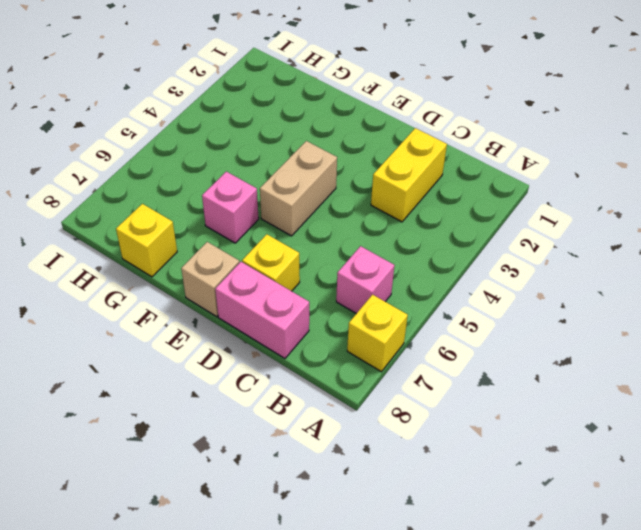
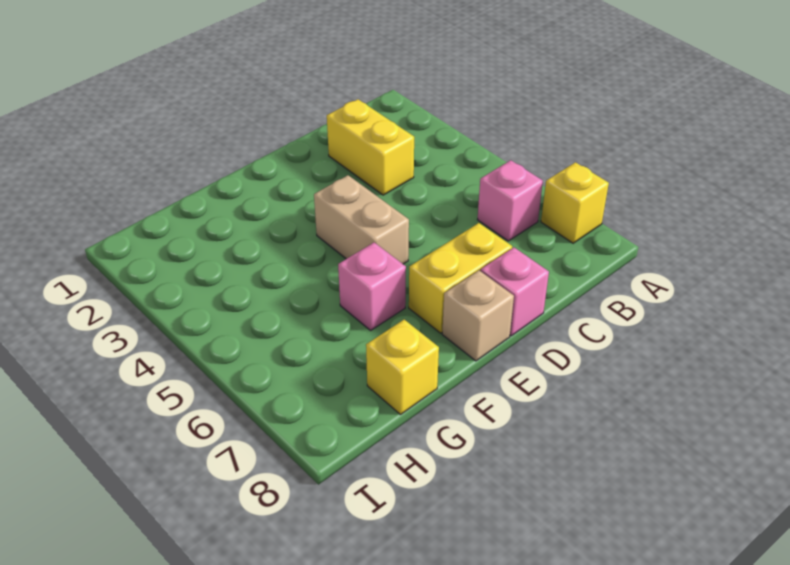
pink 1x2 brick [215,262,309,358] -> pink 1x1 brick [481,248,549,336]
yellow 1x1 brick [242,234,300,291] -> yellow 1x2 brick [409,223,512,333]

